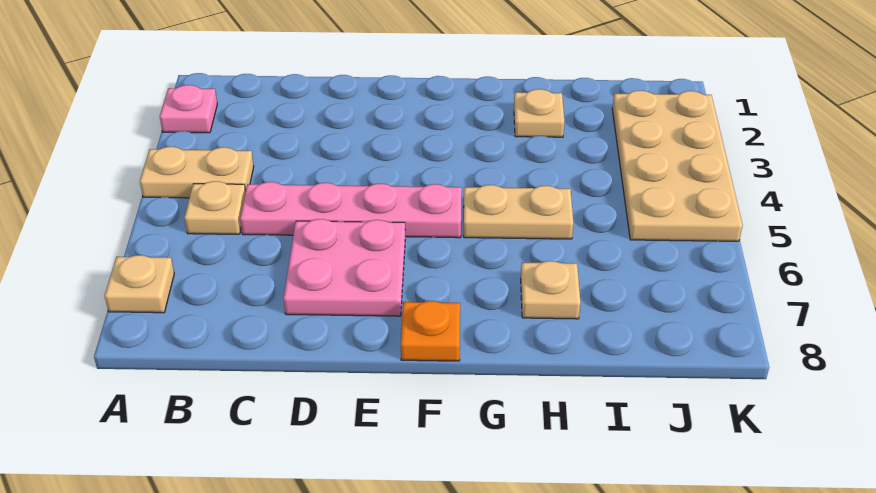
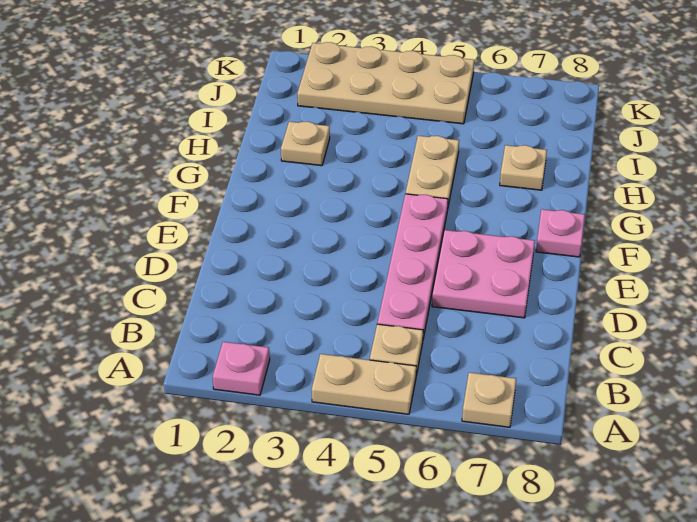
tan 1x2 plate [140,147,254,198] -> tan 1x2 plate turned to [312,354,416,414]
orange 1x1 plate [401,301,460,361] -> pink 1x1 plate [536,209,585,257]

